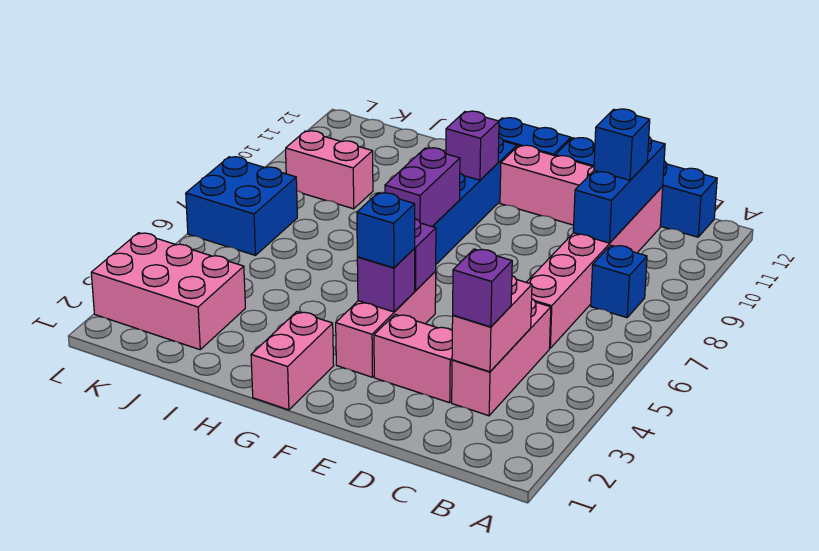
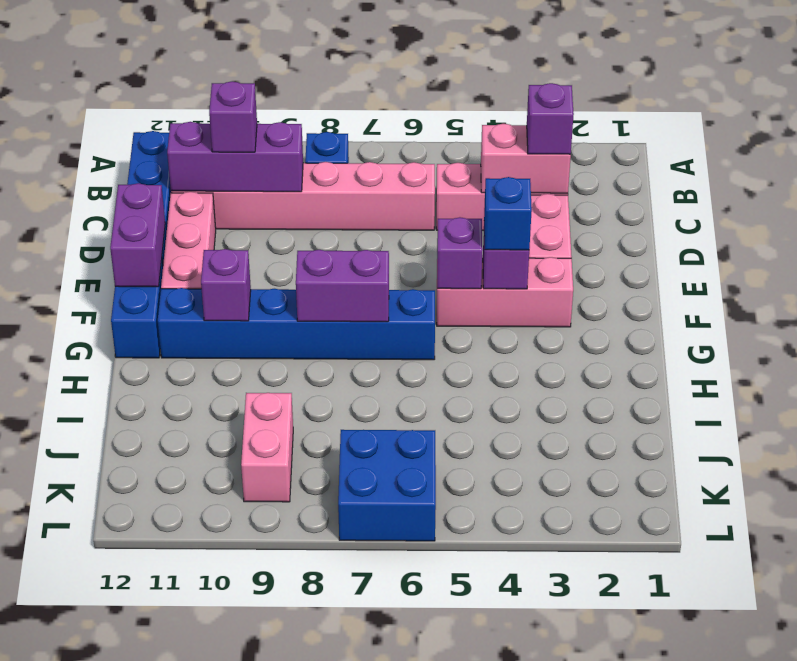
blue 1x3 brick [573,137,665,243] -> purple 1x3 brick [167,122,303,192]
blue 1x1 brick [594,109,650,180] -> purple 1x1 brick [209,81,257,152]
none -> purple 1x2 brick [110,183,165,287]
pink 1x2 brick [251,312,334,410] -> none
pink 2x3 brick [91,233,245,350] -> none

